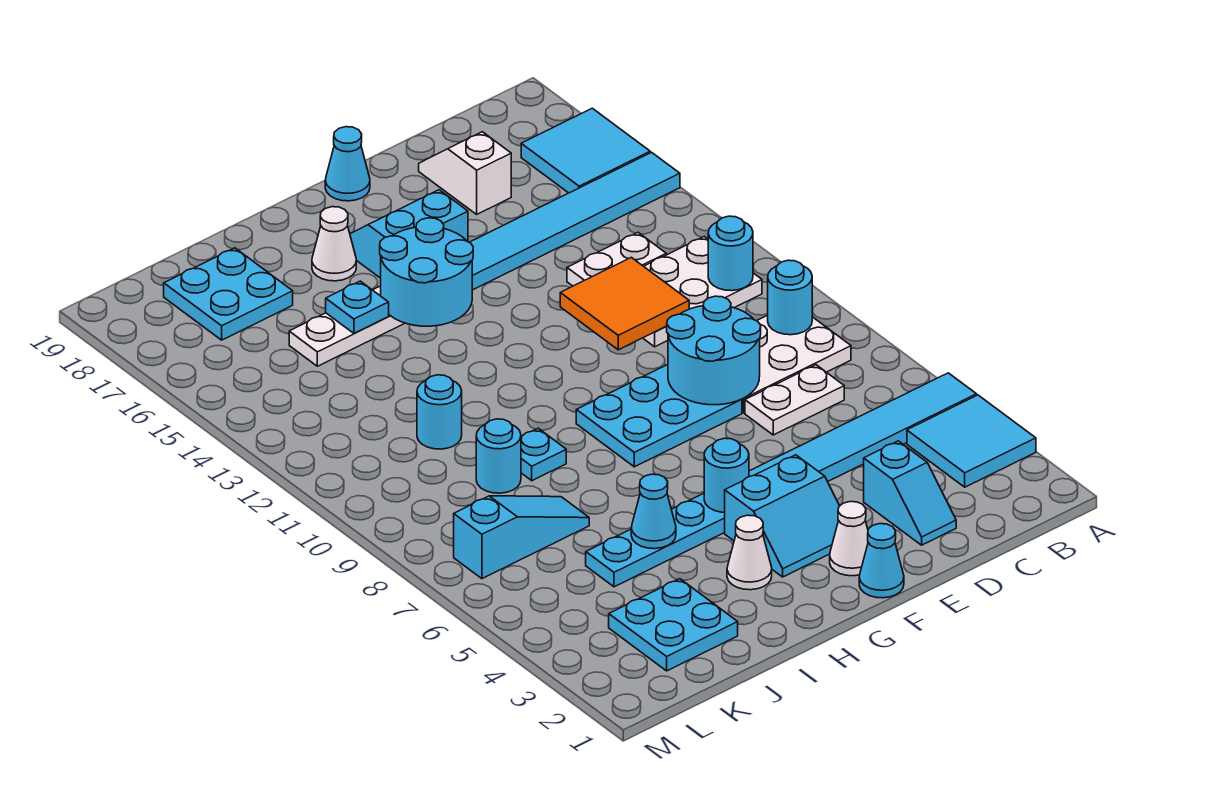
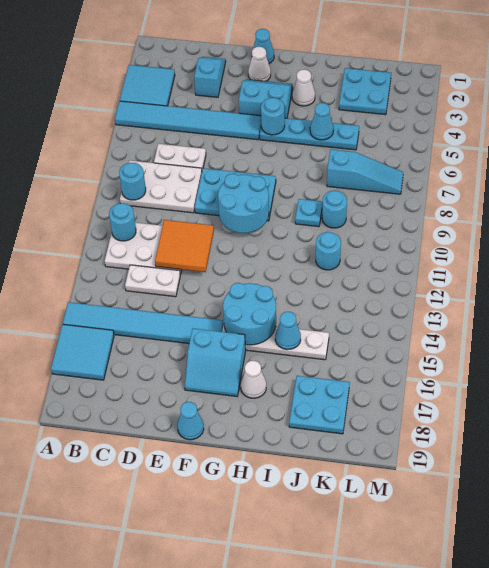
cyan 2x2 round brick [667,296,761,405] -> cyan 2x2 round brick moved to [218,174,269,233]
white 1x2 slope [419,132,511,214] -> none
cyan 1x1 plate [326,281,389,333] -> cyan 1x1 cone [275,312,301,350]
cyan 1x3 slope [454,496,589,579] -> cyan 1x3 slope turned to [327,149,403,194]

